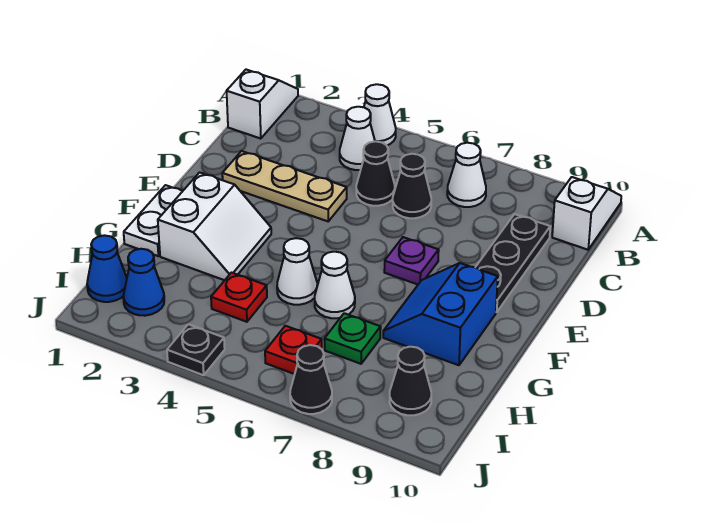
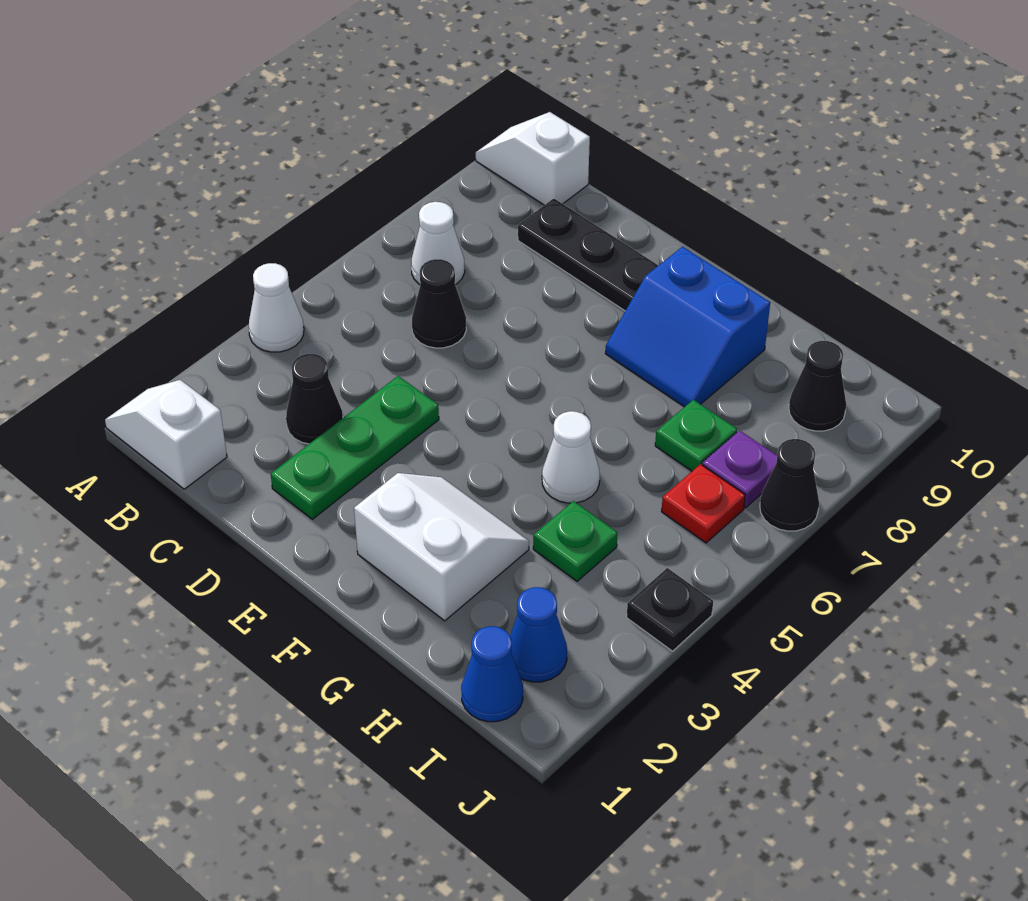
white 1x1 cone [340,107,375,170] -> none
black 1x1 cone [356,141,395,206] -> black 1x1 cone moved to [286,354,343,444]
tan 1x3 plate [222,151,347,221] -> green 1x3 plate [271,376,439,519]
purple 1x1 plate [384,237,439,284] -> purple 1x1 plate moved to [702,431,777,508]
white 1x2 plate [124,185,183,256] -> none
white 1x1 cone [315,252,355,318] -> none
red 1x1 plate [211,273,267,322] -> green 1x1 plate [533,501,617,581]

